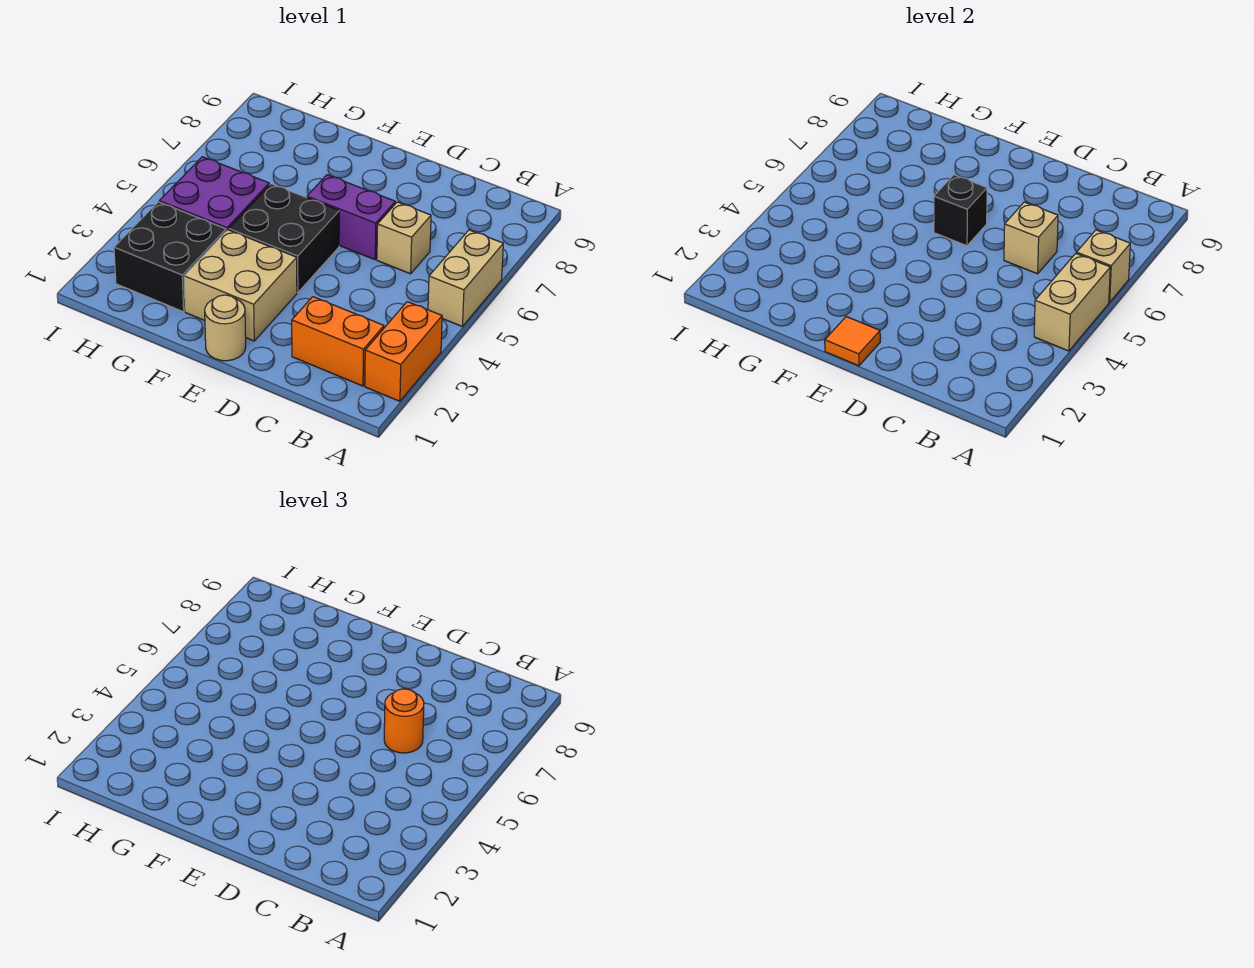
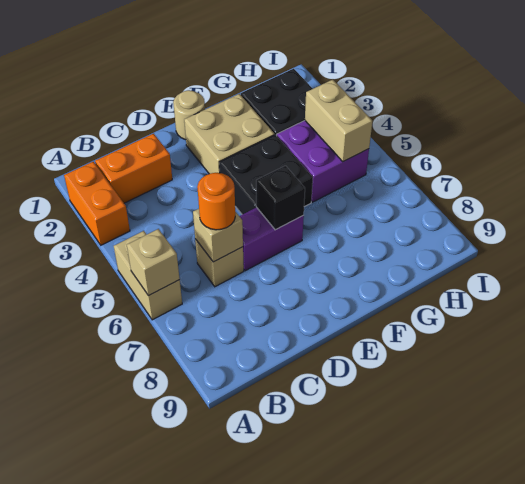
tan 1x2 brick [1034,253,1110,351] -> tan 1x2 brick moved to [305,80,372,162]
orange 1x1 tile [825,317,880,366] -> none

